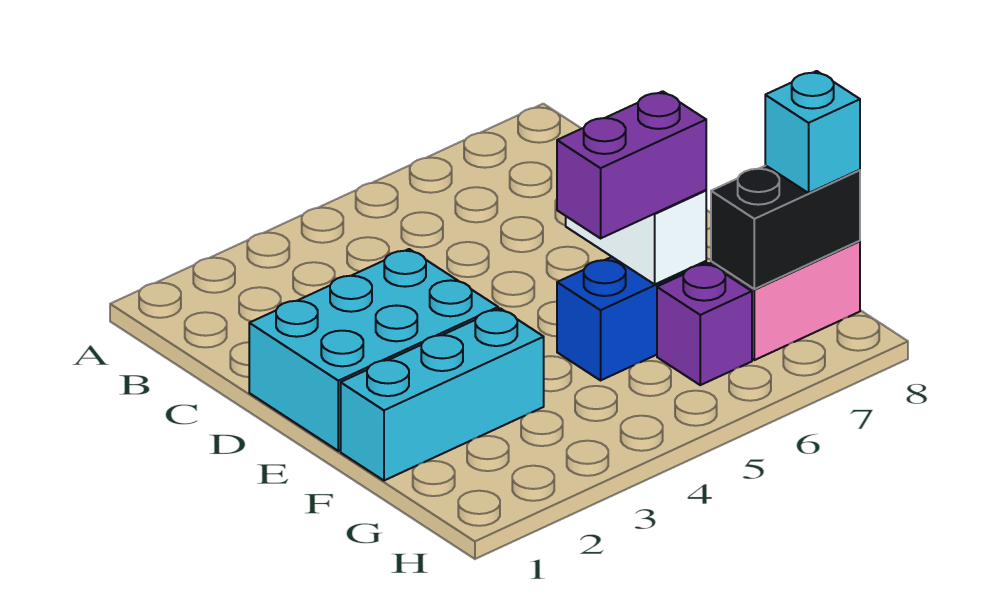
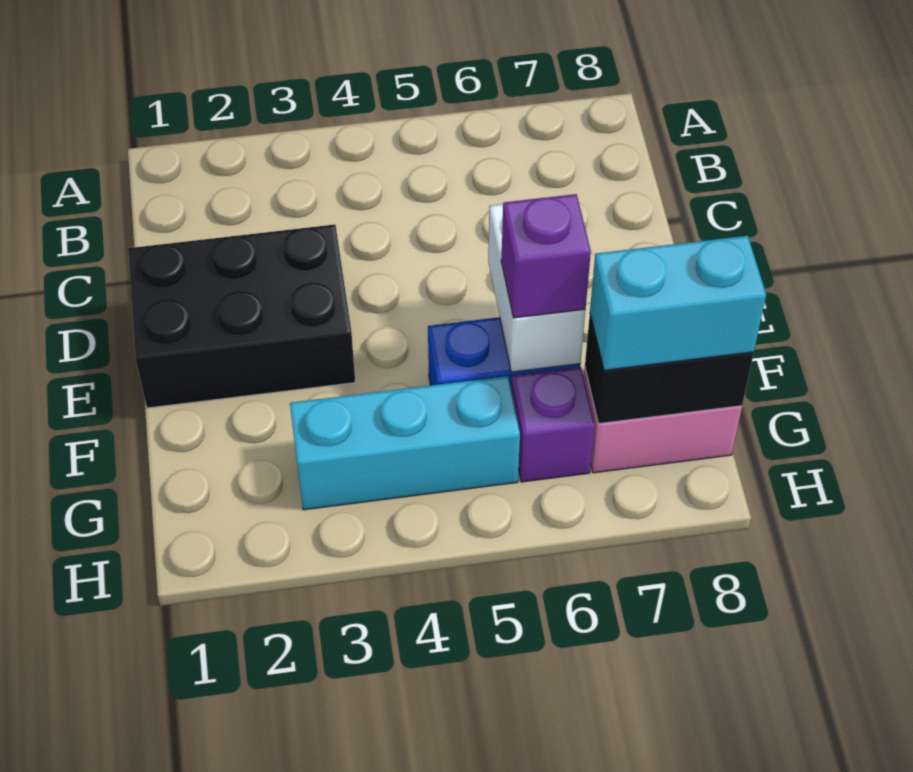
cyan 2x3 brick [249,249,498,451] -> black 2x3 brick [128,224,355,408]
cyan 1x3 brick [341,308,544,481] -> cyan 1x3 brick moved to [290,376,520,510]
purple 1x2 brick [557,91,706,238] -> purple 1x1 brick [501,194,591,318]
cyan 1x1 brick [765,71,860,193] -> cyan 1x2 brick [590,236,766,370]

